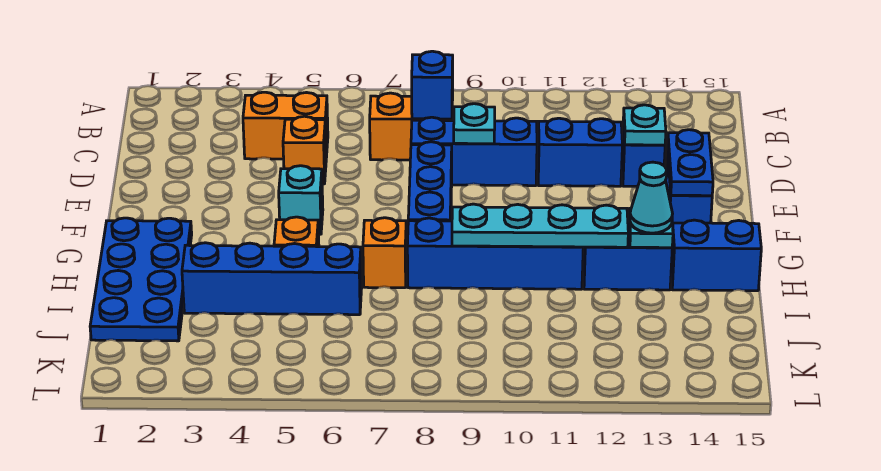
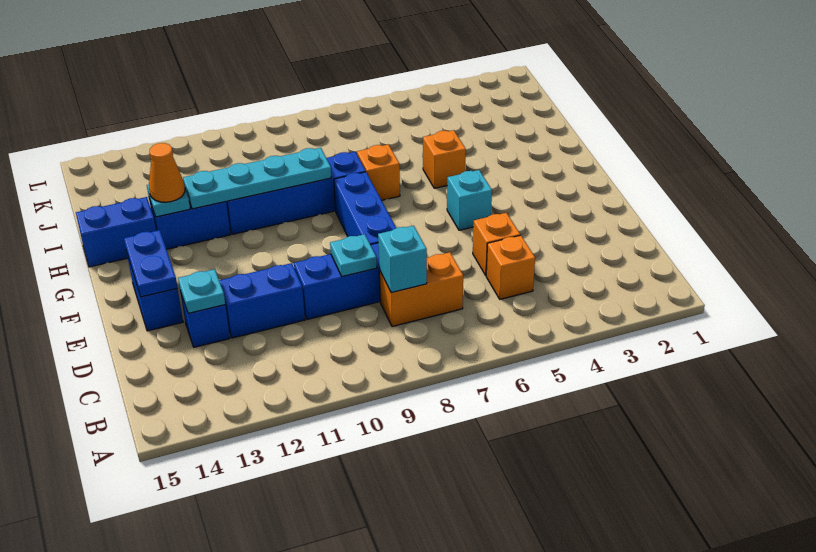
orange 1x2 brick [243,92,328,159] -> orange 1x1 brick [486,235,535,299]
blue 1x1 brick [412,51,453,119] -> cyan 1x1 brick [378,226,427,293]
blue 2x4 plate [90,218,192,341] -> none
cyan 1x1 cone [630,162,673,233] -> orange 1x1 cone [149,143,185,202]
blue 1x4 brick [182,243,362,315] -> none

